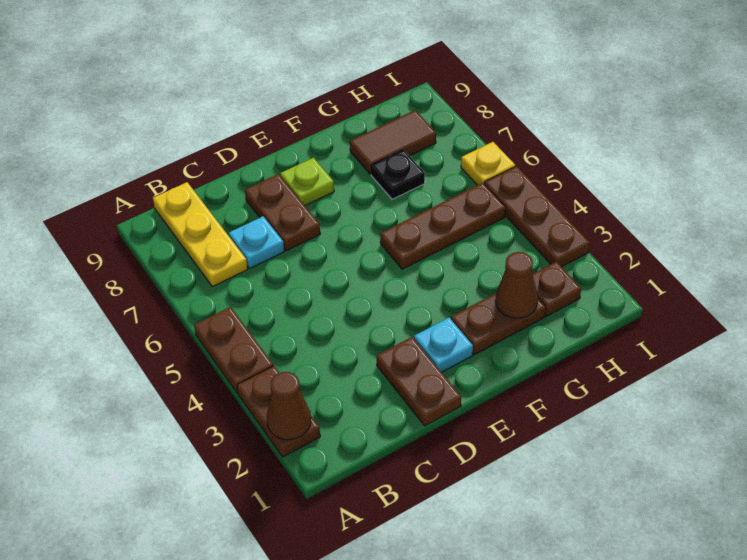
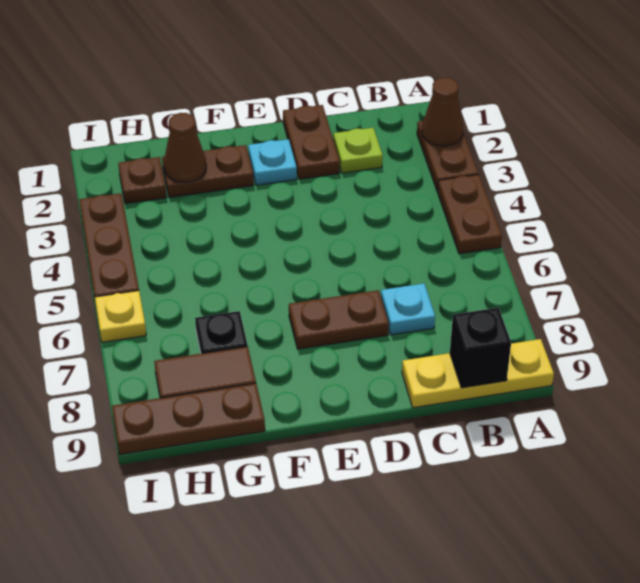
yellow 1x3 plate [153,182,248,287] -> yellow 1x3 plate turned to [402,339,554,408]
none -> black 1x1 brick [450,308,511,388]
brown 1x2 plate [245,174,320,251] -> brown 1x2 plate turned to [289,290,389,349]
lime 1x1 plate [280,158,334,206] -> lime 1x1 plate moved to [333,128,383,173]
brown 1x3 plate [380,183,506,269] -> brown 1x3 plate moved to [112,383,265,455]

